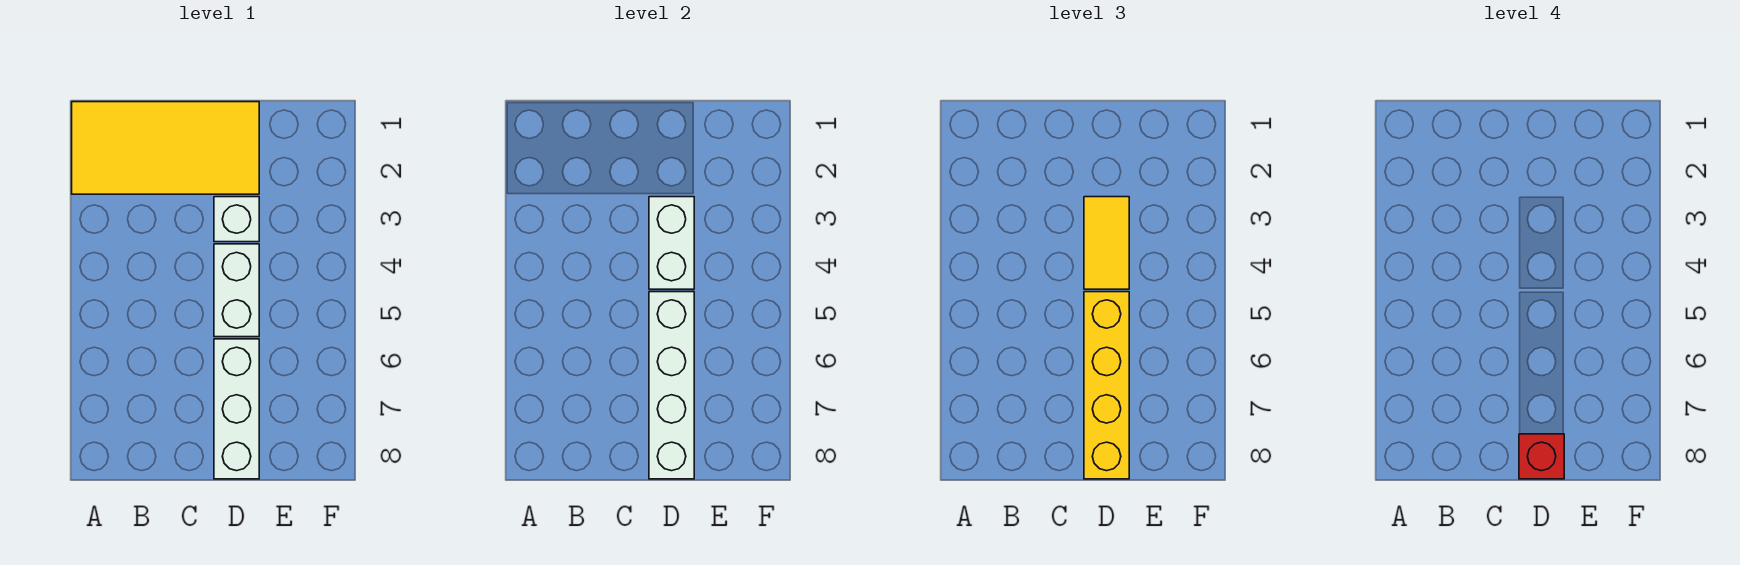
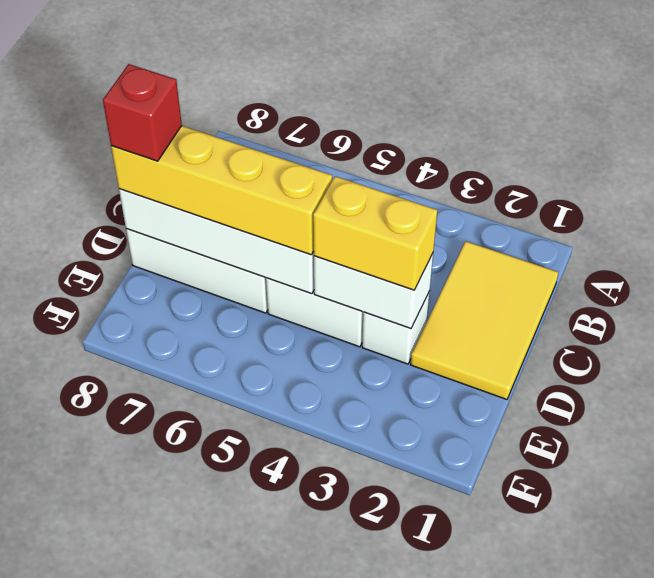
yellow 2x4 tile [72,102,259,194] -> yellow 2x3 tile [411,241,558,399]
yellow 1x2 tile [1084,197,1129,289] -> yellow 1x2 brick [313,176,437,290]

